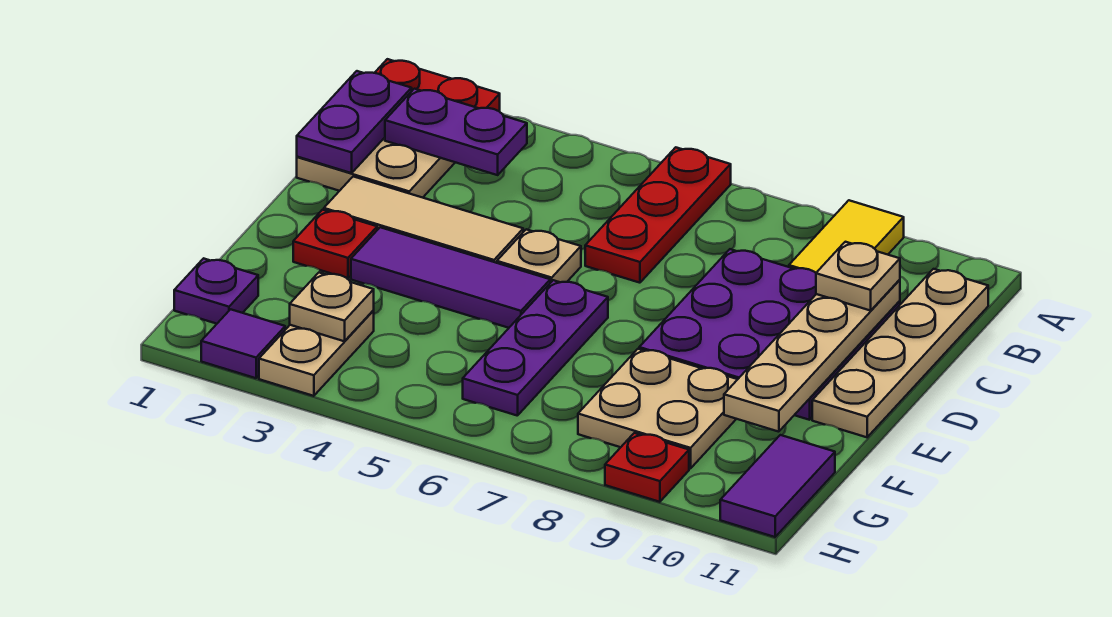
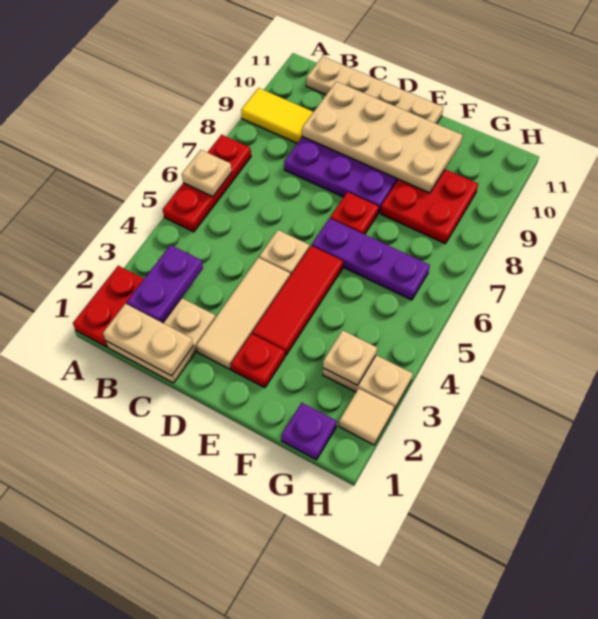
red 1x3 plate [585,147,731,283] -> red 1x3 plate turned to [163,135,251,232]
purple 1x2 plate [297,71,412,173] -> tan 1x2 plate [103,304,193,376]
tan 1x4 plate [724,280,900,432] -> tan 2x4 plate [302,81,463,193]
tan 1x1 plate [816,242,900,311] -> tan 1x1 plate moved to [182,150,232,197]
purple 1x3 tile [351,227,550,328] -> red 1x3 tile [252,246,343,356]
tan 2x2 plate [578,349,738,469] -> red 2x2 plate [380,169,478,244]
purple 1x2 tile [720,435,835,537] -> none
purple 1x1 tile [201,309,285,378] -> tan 1x1 tile [339,389,394,445]
red 1x1 plate [605,433,689,502] -> red 1x1 plate moved to [330,192,379,234]

